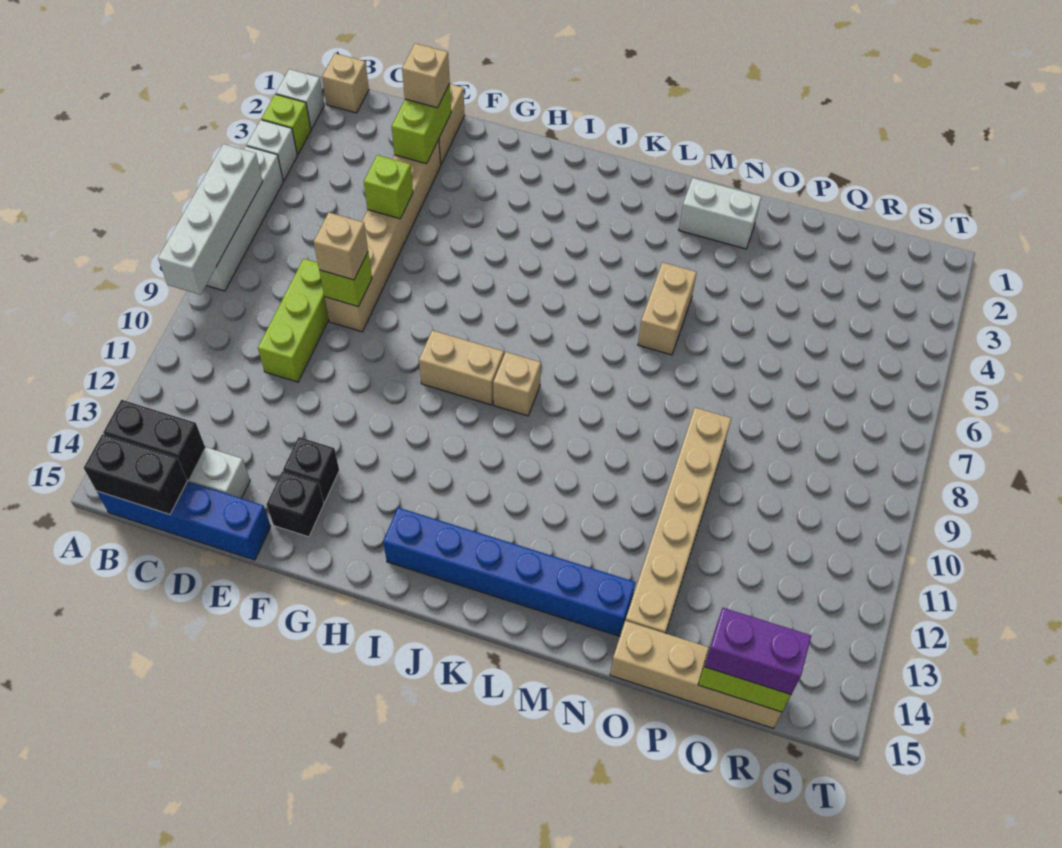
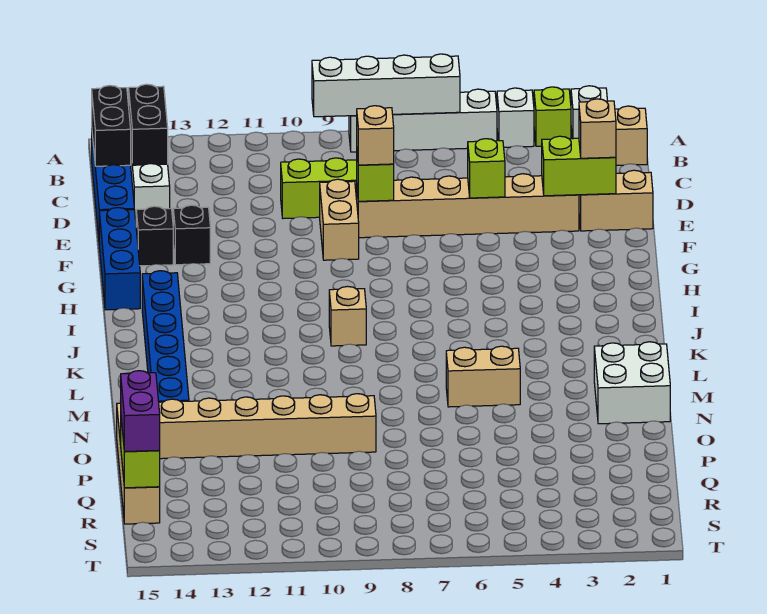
none -> blue 1x3 brick [99,208,140,310]
tan 1x2 brick [419,330,504,405] -> tan 1x2 brick moved to [320,179,359,260]
white 1x2 brick [679,178,761,249] -> white 2x2 brick [594,342,670,424]

